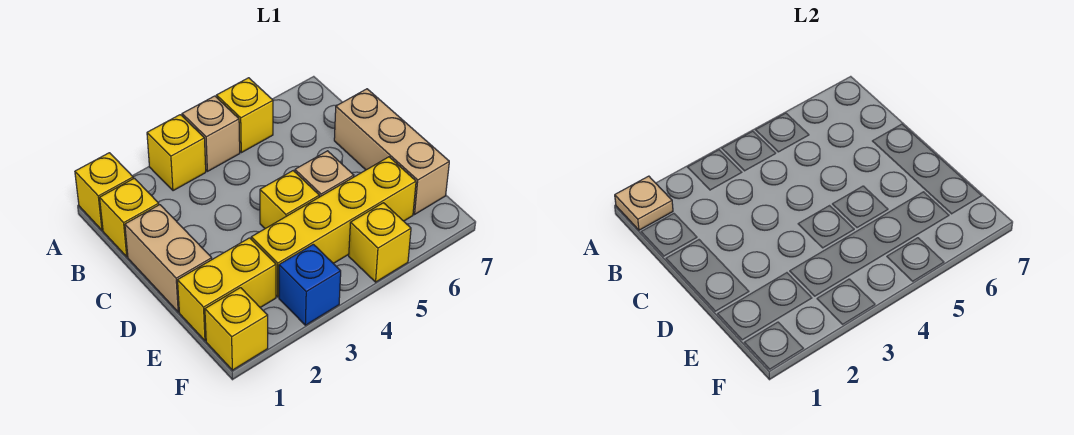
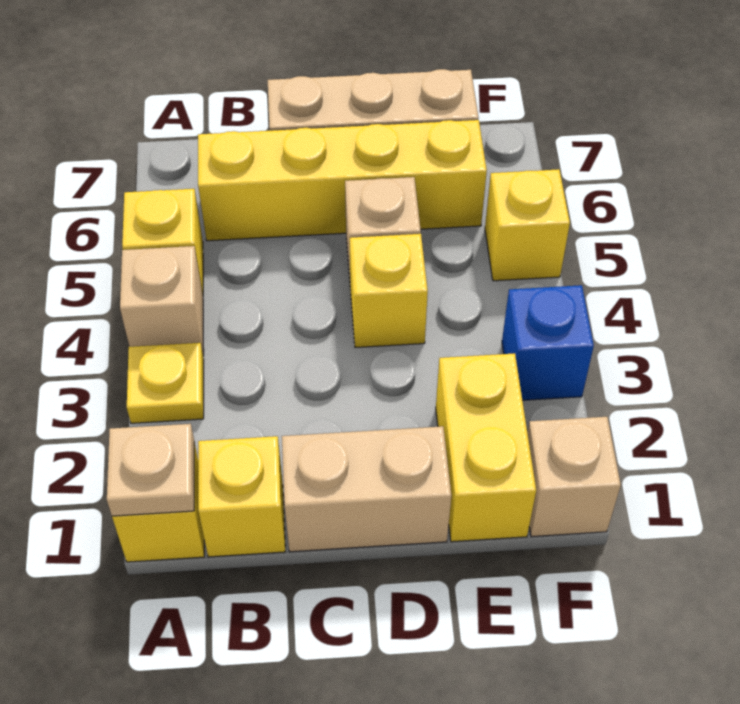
yellow 1x1 brick [147,115,206,191] -> yellow 1x1 plate [127,343,204,423]
yellow 1x4 brick [251,157,416,297] -> yellow 1x4 brick turned to [198,120,487,241]
yellow 1x1 brick [205,288,268,370] -> tan 1x1 brick [528,417,621,537]

